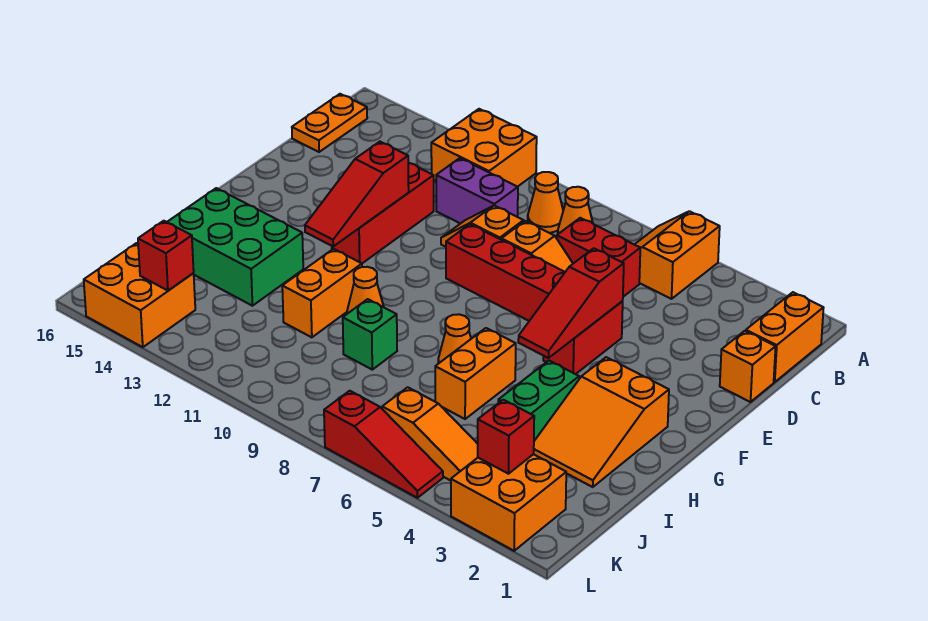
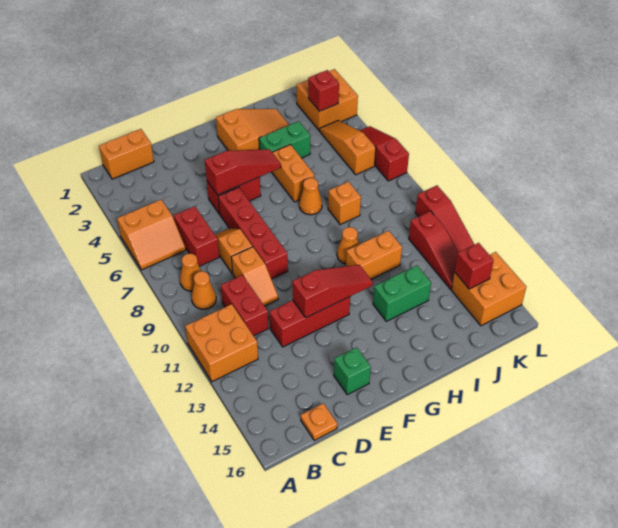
orange 1x2 plate [292,94,367,152] -> orange 1x1 plate [301,403,337,440]
purple 1x2 brick [436,158,518,224] -> red 1x2 brick [221,275,268,336]
orange 1x1 brick [720,331,776,402] -> orange 1x1 brick moved to [328,182,361,225]
orange 1x2 brick [435,328,516,419] -> orange 1x2 brick turned to [272,145,314,202]
green 2x3 brick [168,188,303,306] -> green 1x2 brick [373,266,431,321]
green 1x1 brick [343,299,397,370] -> green 1x1 brick moved to [334,347,371,395]
none -> red 1x3 slope [409,211,458,289]
none -> red 1x3 slope [415,185,474,252]

